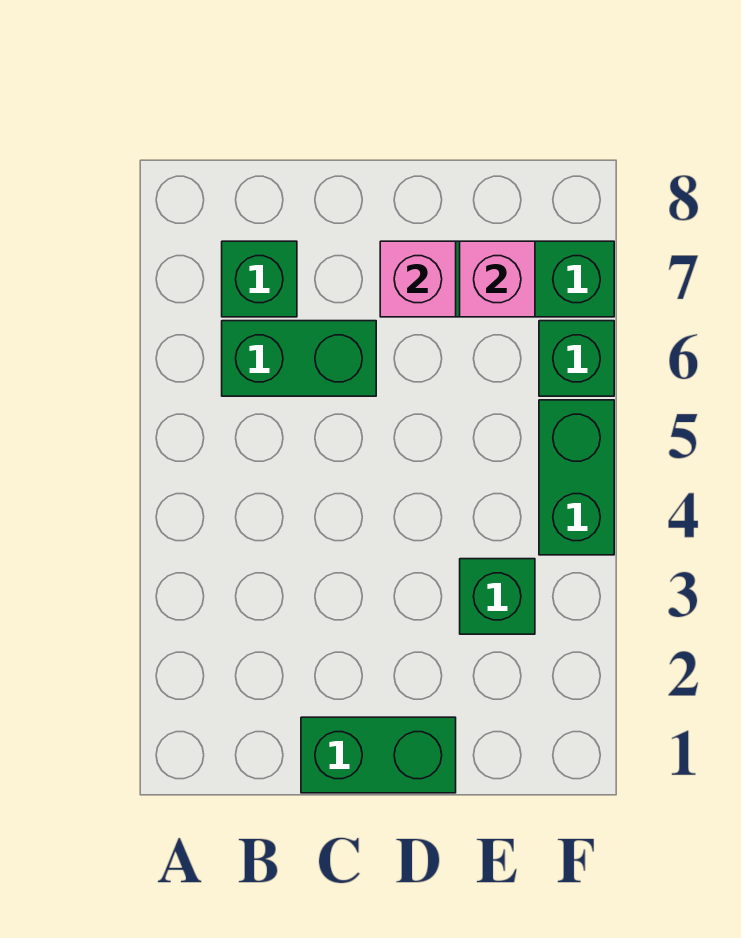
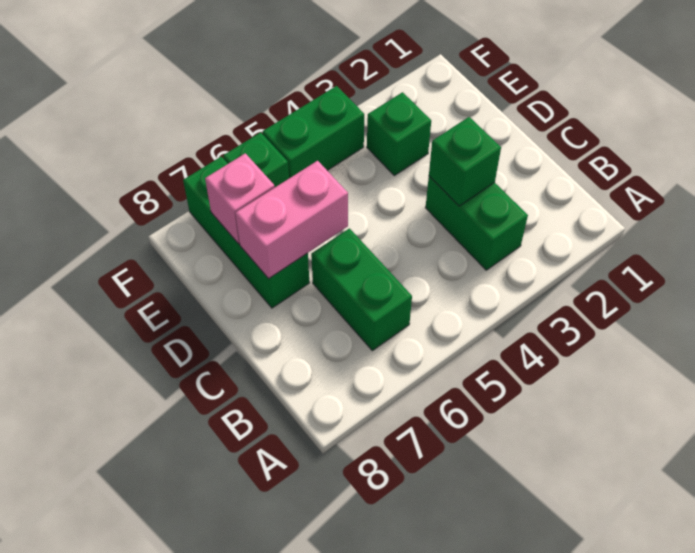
green 1x1 brick [222,241,297,317] -> green 1x1 brick moved to [429,117,501,206]
green 1x2 brick [301,717,456,793] -> green 1x2 brick moved to [426,176,528,270]
pink 1x1 brick [380,241,456,317] -> pink 1x2 brick [235,161,348,279]

